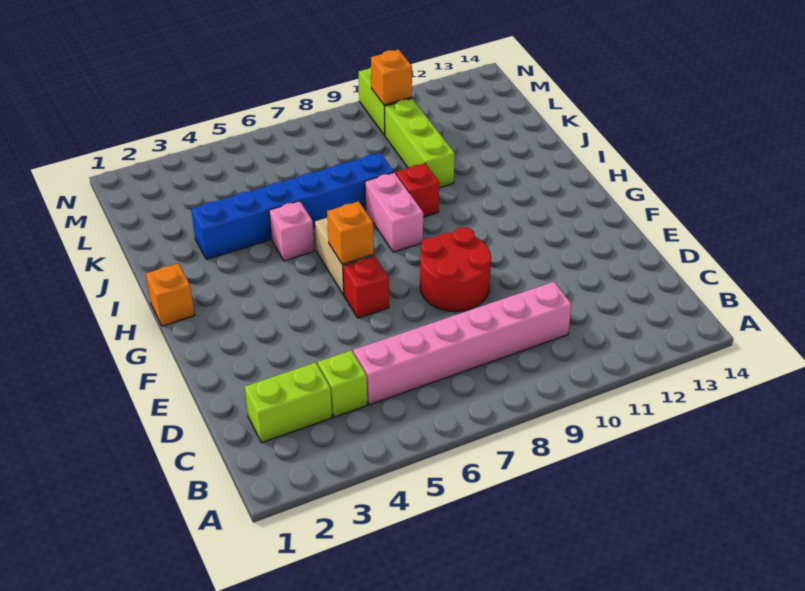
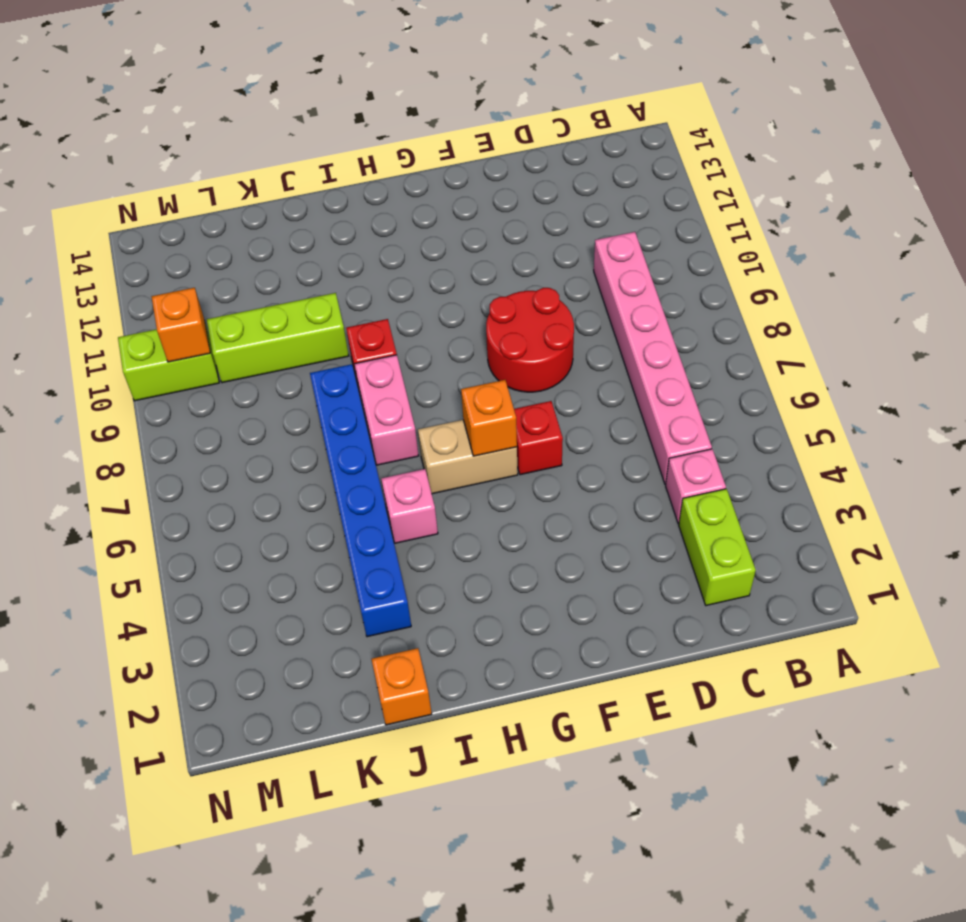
lime 1x1 brick [318,350,367,417] -> pink 1x1 brick [666,449,726,524]
orange 1x1 brick [146,263,195,326] -> orange 1x1 brick moved to [371,648,432,725]
pink 1x2 brick [365,172,423,252] -> pink 1x2 brick turned to [355,355,419,465]

